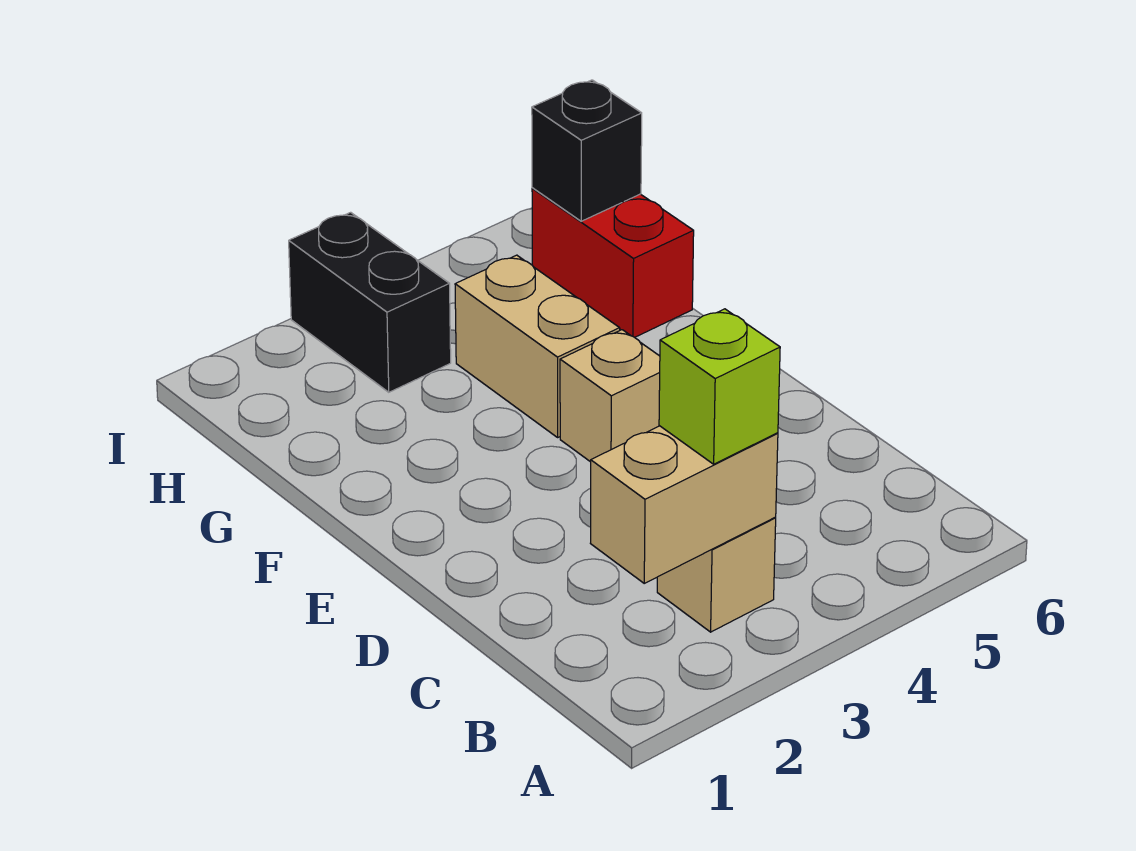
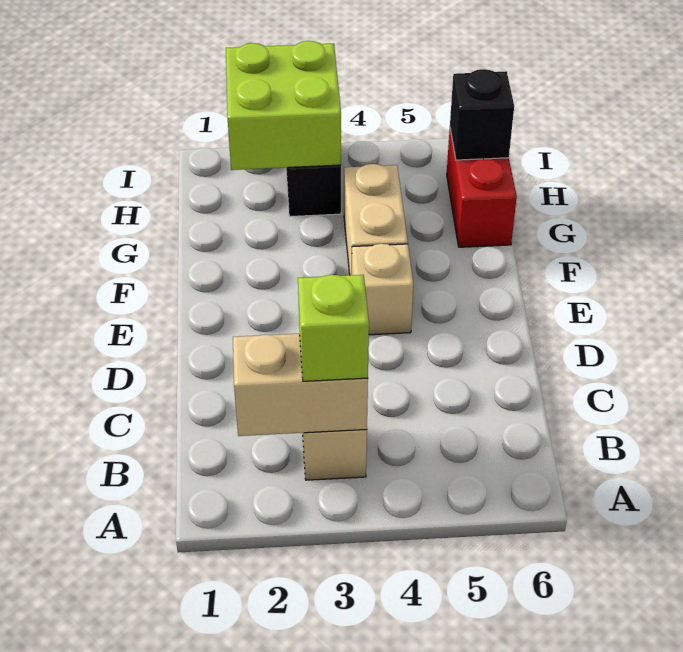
none -> lime 2x2 brick [226,41,341,170]

